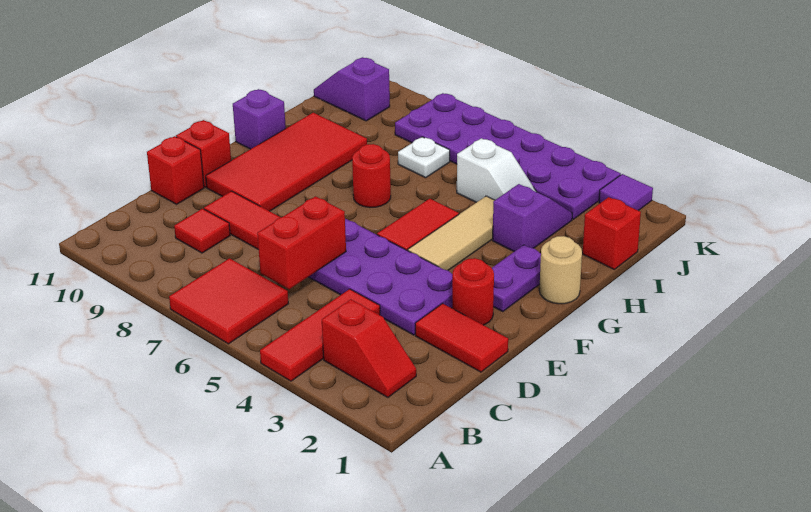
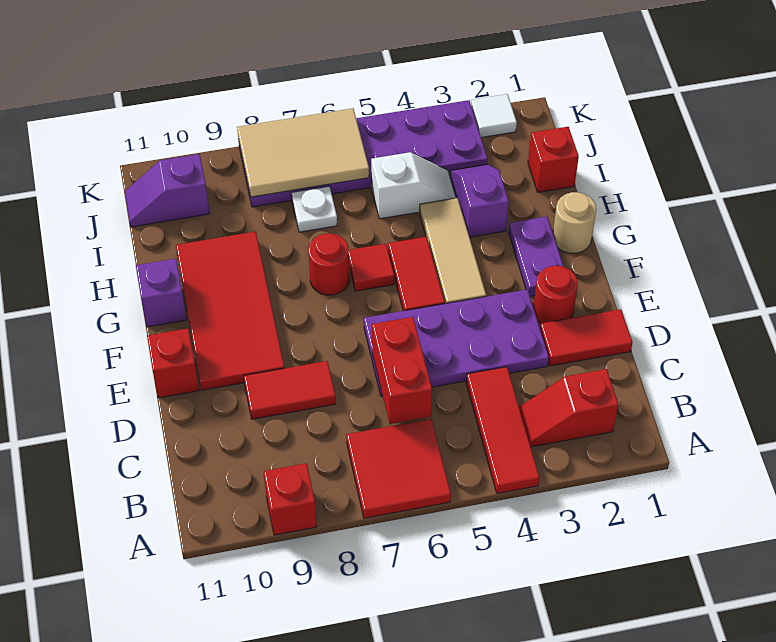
red 1x2 slope [322,299,416,398] -> red 1x2 slope turned to [519,369,618,447]
red 1x1 tile [174,209,230,253] -> red 1x1 tile moved to [349,244,394,291]
red 1x1 brick [147,136,204,204] -> red 1x1 brick moved to [264,463,317,535]
none -> tan 2x3 tile [237,108,369,197]
purple 1x1 tile [599,174,653,211] -> white 1x1 tile [471,94,517,138]

